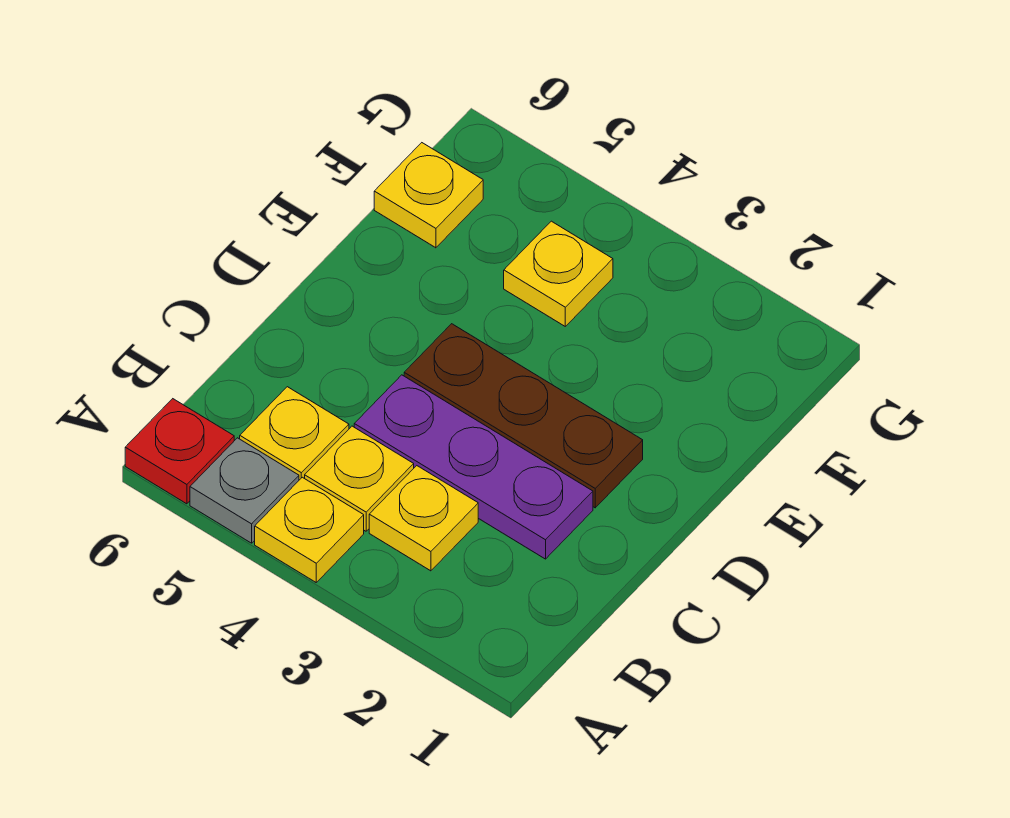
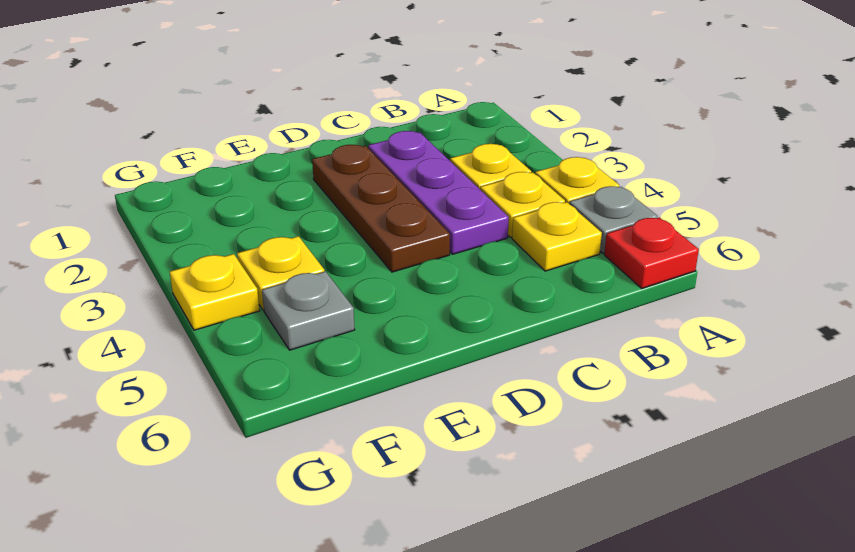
none -> grey 1x1 plate [262,271,355,350]
yellow 1x1 plate [374,143,483,248] -> yellow 1x1 plate moved to [170,254,260,330]

